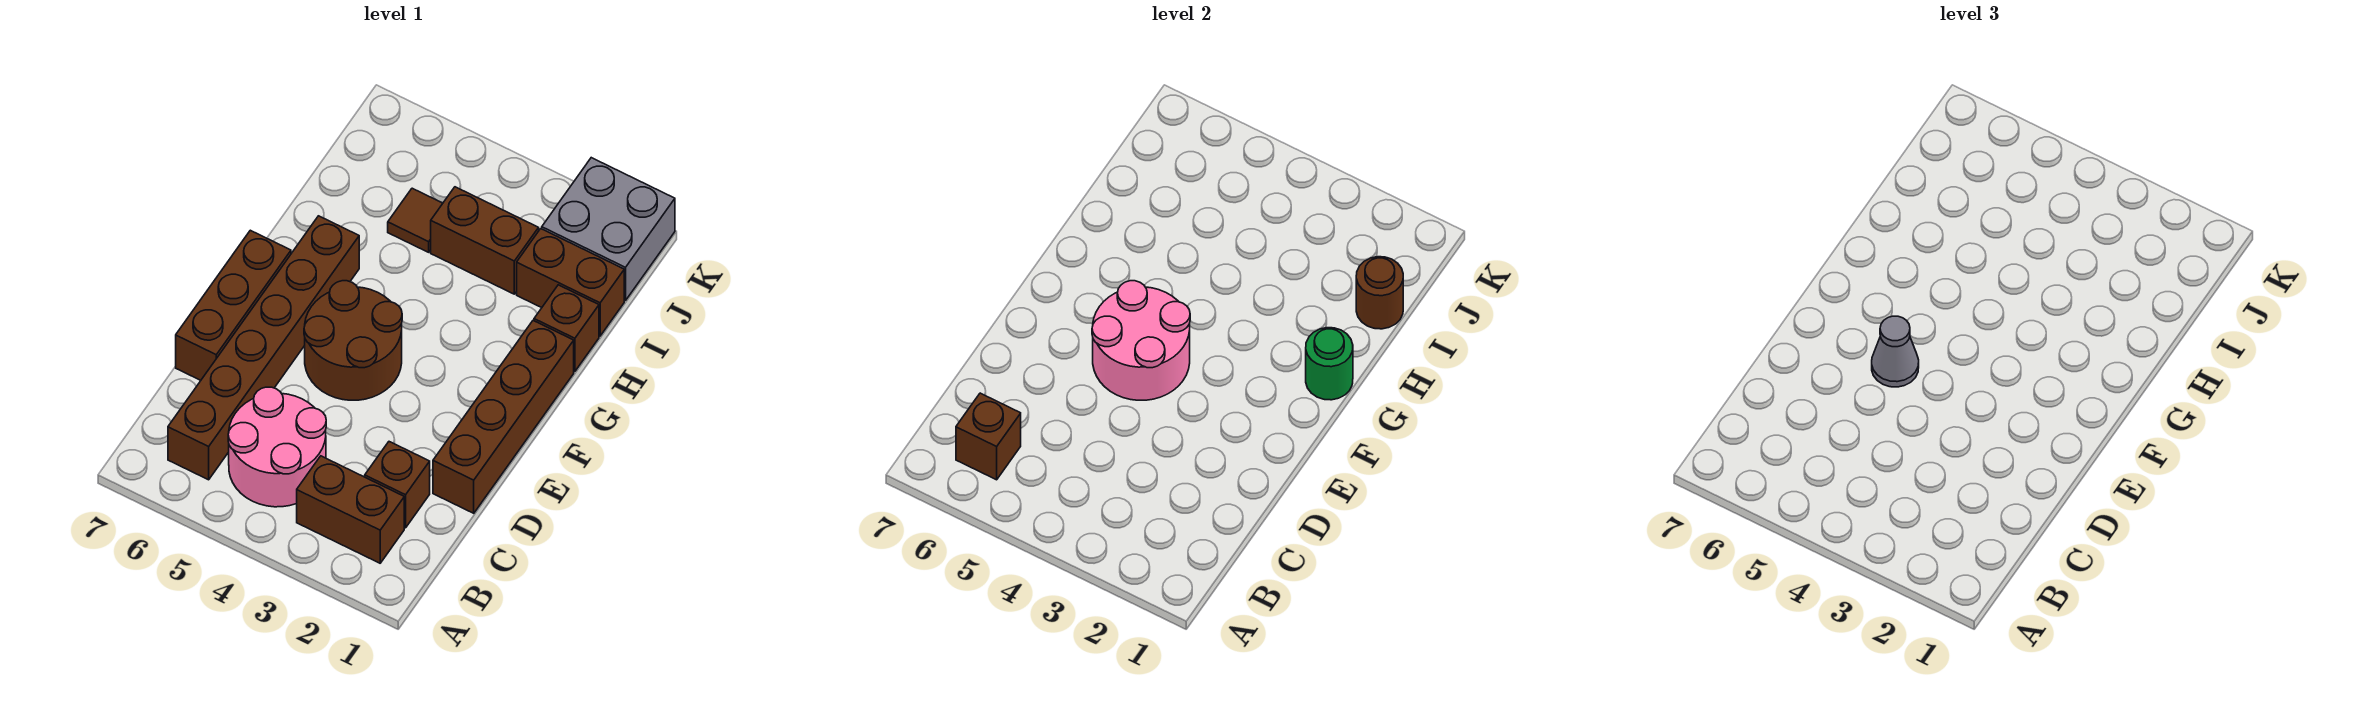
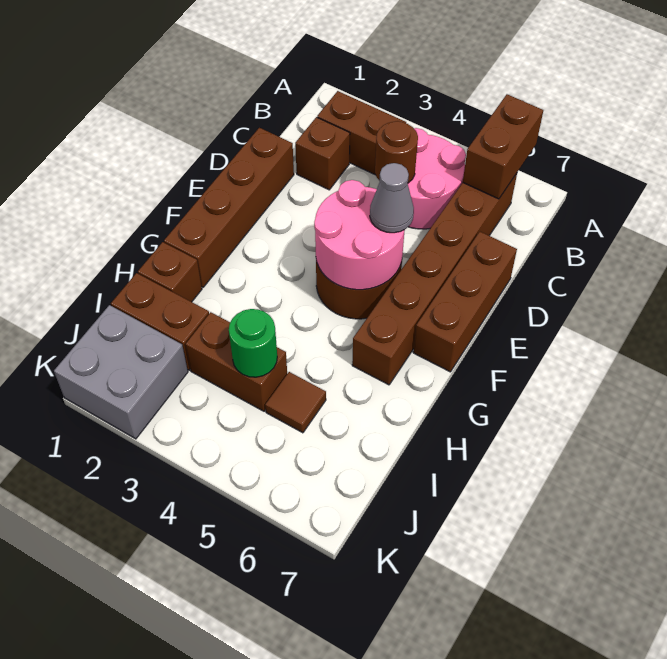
brown 1x1 brick [956,393,1021,480] -> brown 1x2 brick [463,94,543,199]
green 1x1 round brick [1306,328,1353,400] -> green 1x1 round brick moved to [229,309,277,377]
brown 1x1 round brick [1356,257,1403,329] -> brown 1x1 round brick moved to [375,121,418,183]

